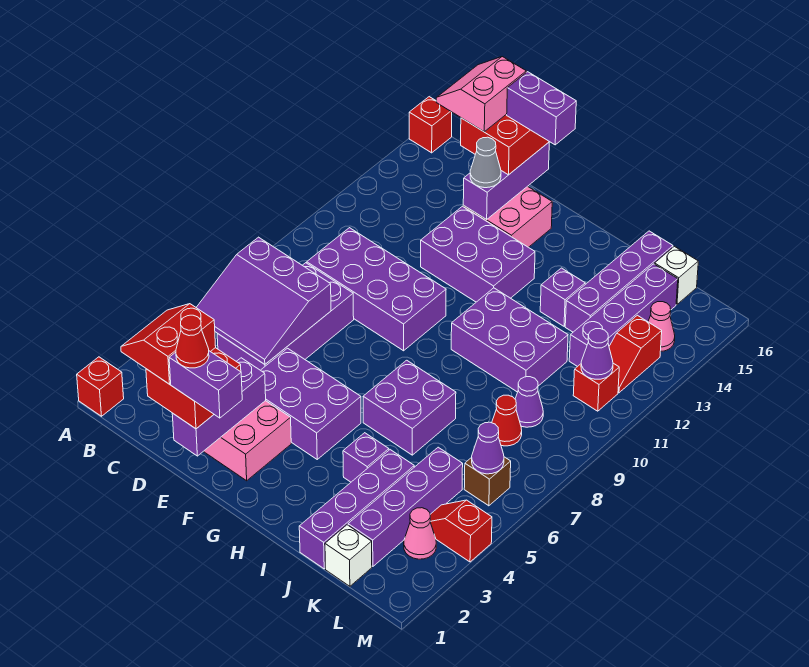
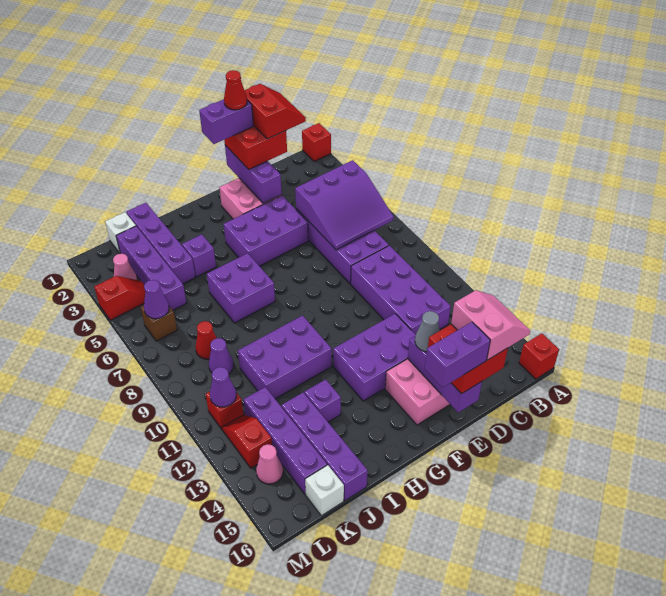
purple 3x3 slope [196,237,331,364] -> purple 3x3 slope turned to [295,160,394,250]
purple 2x4 brick [307,228,446,351] -> purple 2x4 brick turned to [351,246,451,335]

